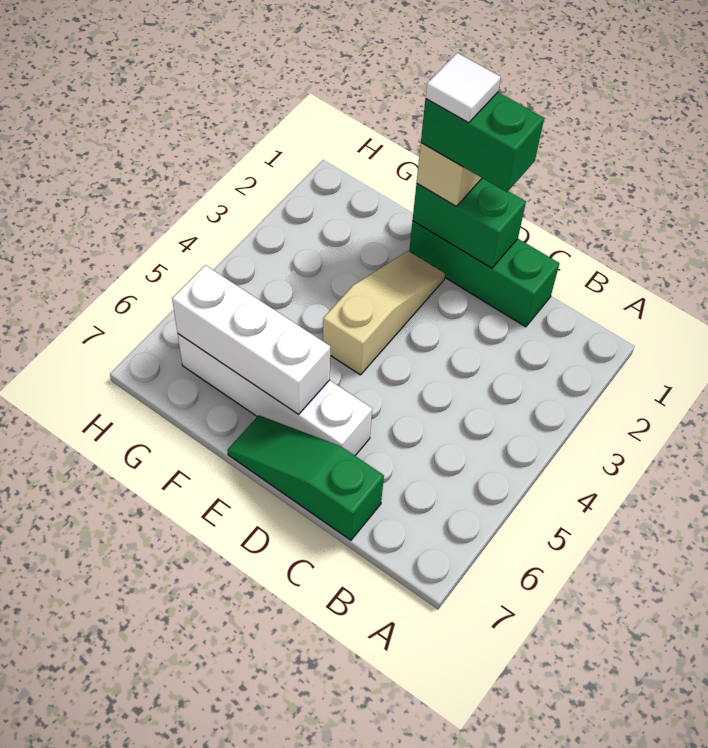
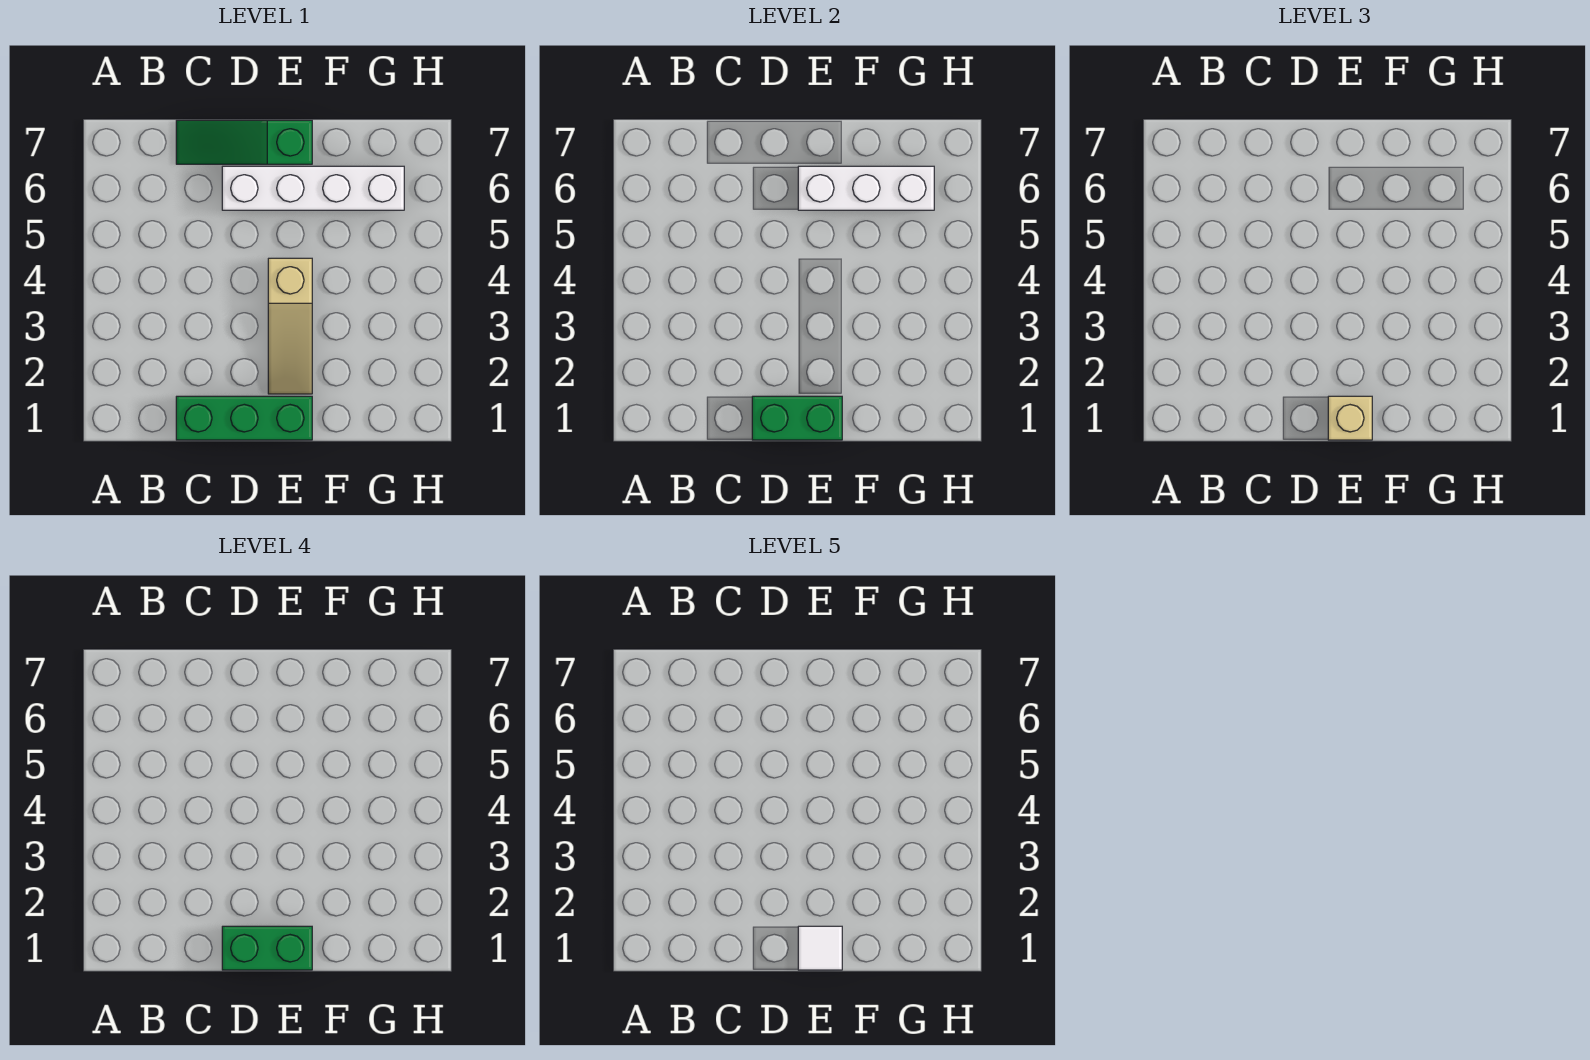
green 1x3 slope [228,415,384,540] -> green 1x3 slope turned to [176,120,312,164]

